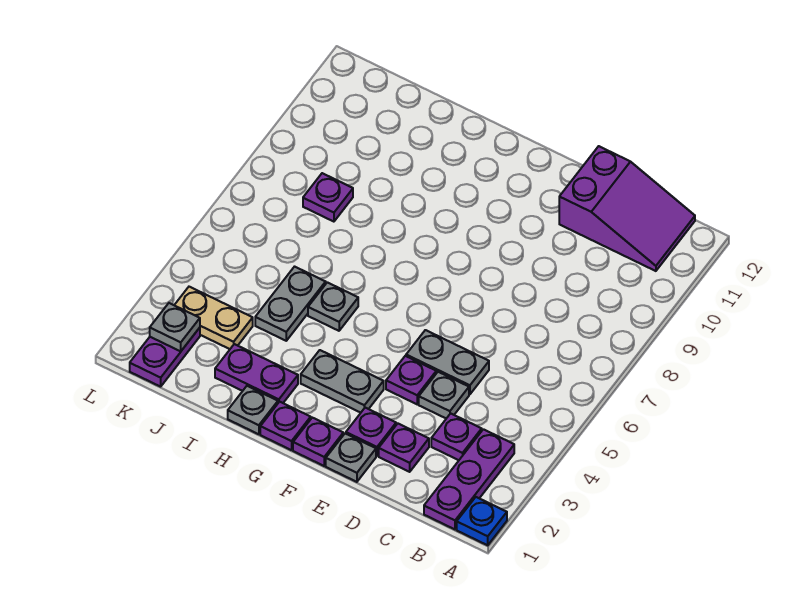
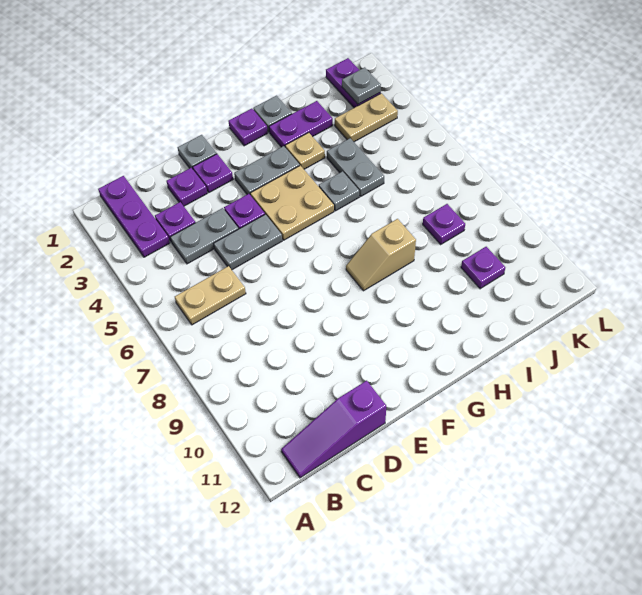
blue 1x1 plate [457,497,507,545] -> none
none -> tan 1x2 plate [175,266,246,325]
purple 2x3 slope [559,146,695,271] -> purple 1x3 slope [281,381,386,478]
grey 1x1 plate [419,372,469,418] -> grey 1x2 plate [170,208,238,264]
purple 1x1 plate [293,418,343,466] -> purple 1x1 plate moved to [461,247,505,289]
none -> tan 2x2 plate [250,165,334,240]
none -> tan 1x2 slope [346,219,416,291]
none -> tan 1x1 plate [285,133,325,169]

